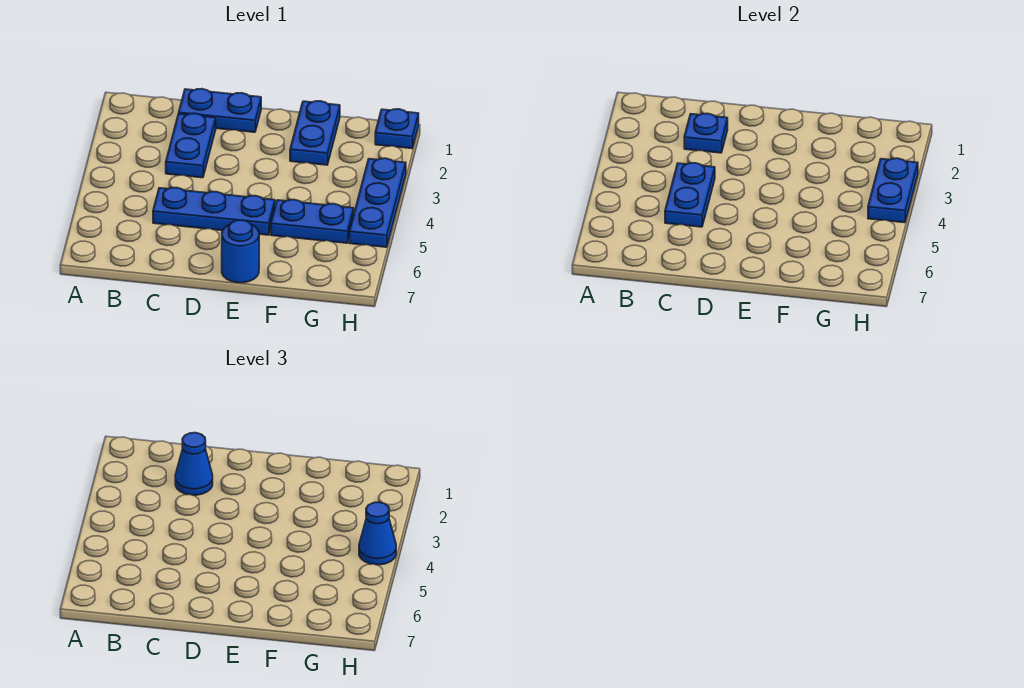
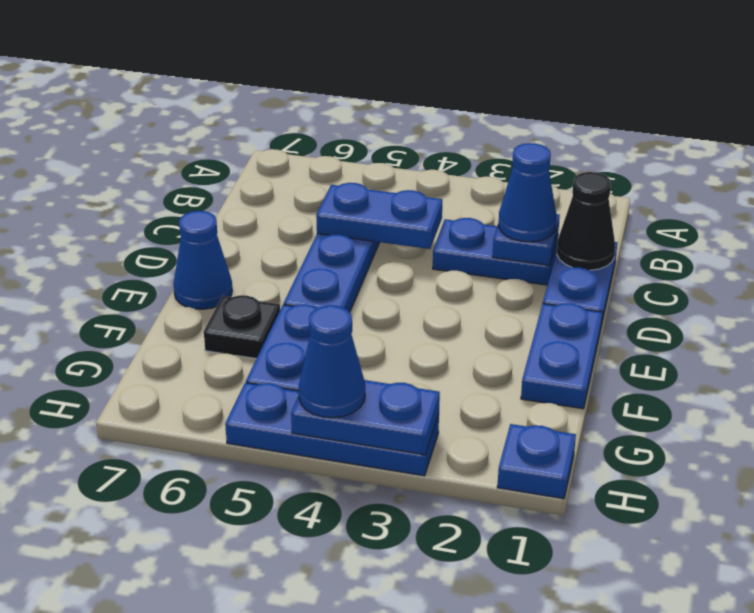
none -> black 1x1 cone [557,172,615,270]
blue 1x1 round brick [222,220,259,283] -> blue 1x1 cone [173,211,232,309]
blue 1x2 plate [290,101,340,165] -> blue 1x2 plate turned to [521,303,602,409]
none -> black 1x1 plate [204,295,280,359]

